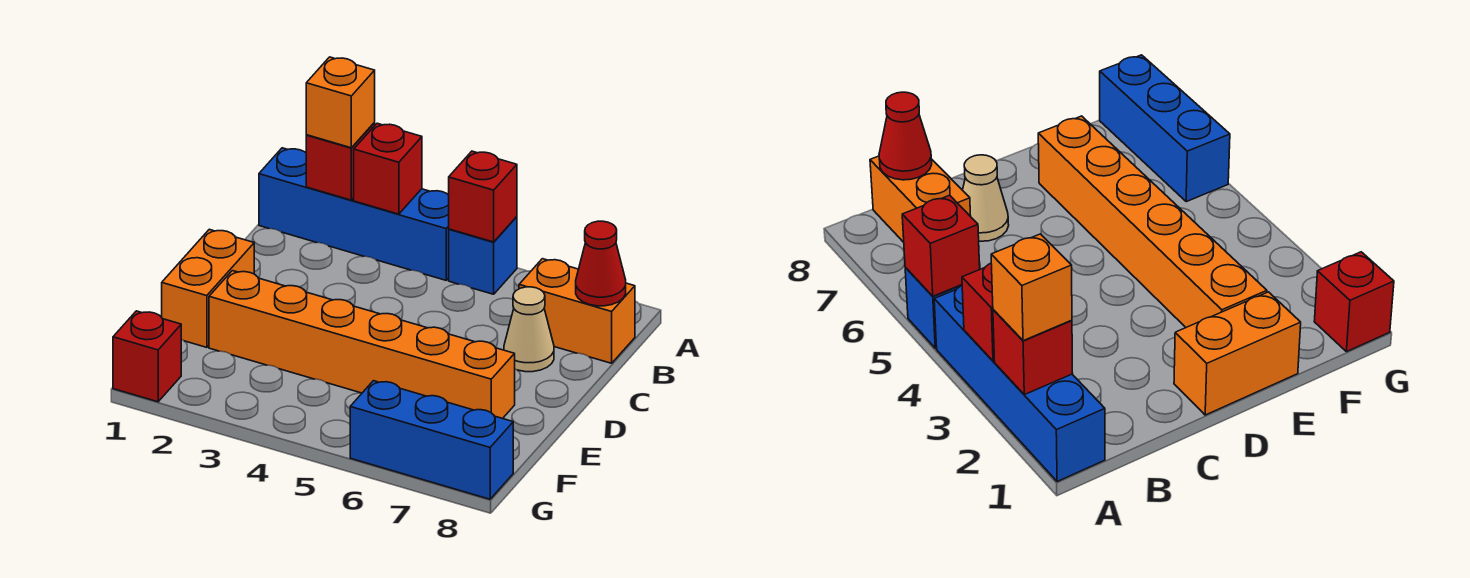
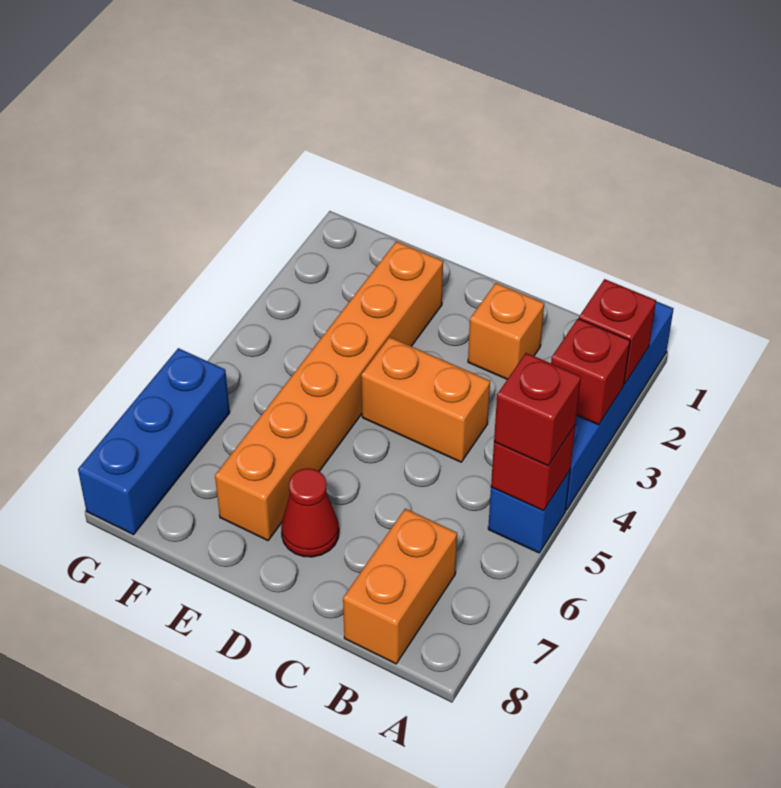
orange 1x1 brick [306,57,375,148] -> orange 1x1 brick moved to [468,283,544,379]
red 1x1 cone [576,221,626,306] -> red 1x1 cone moved to [281,468,339,557]
tan 1x1 cone [504,287,554,372] -> none
orange 1x2 brick [162,229,254,347] -> orange 1x2 brick moved to [361,337,490,462]
red 1x1 brick [113,311,181,402] -> red 1x1 brick moved to [494,353,581,466]

